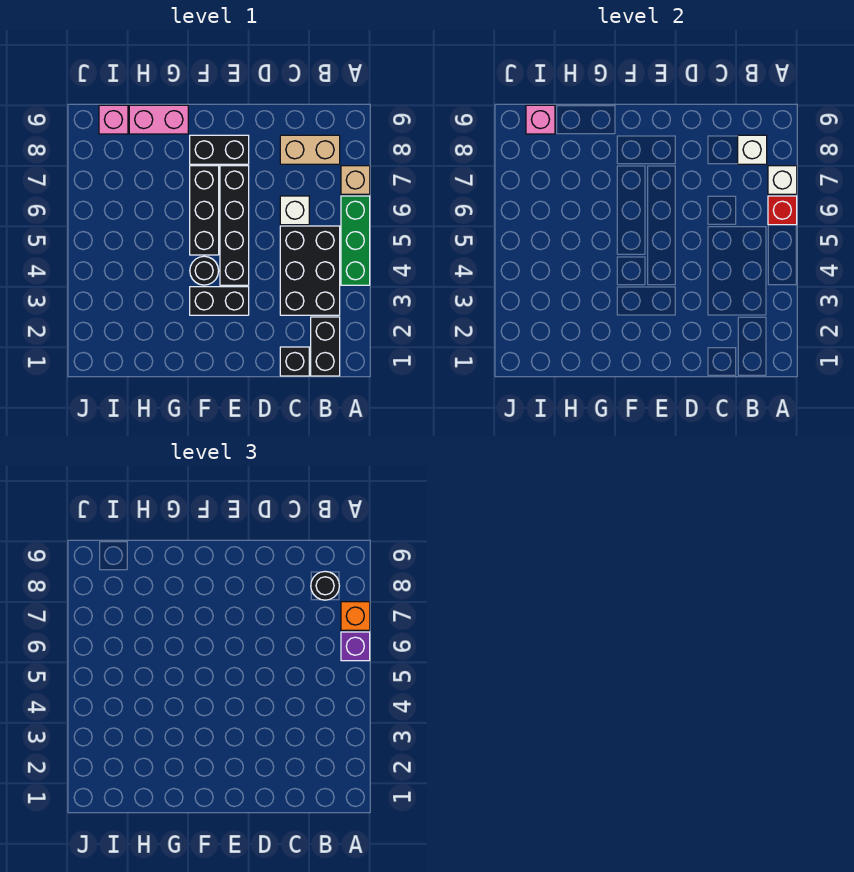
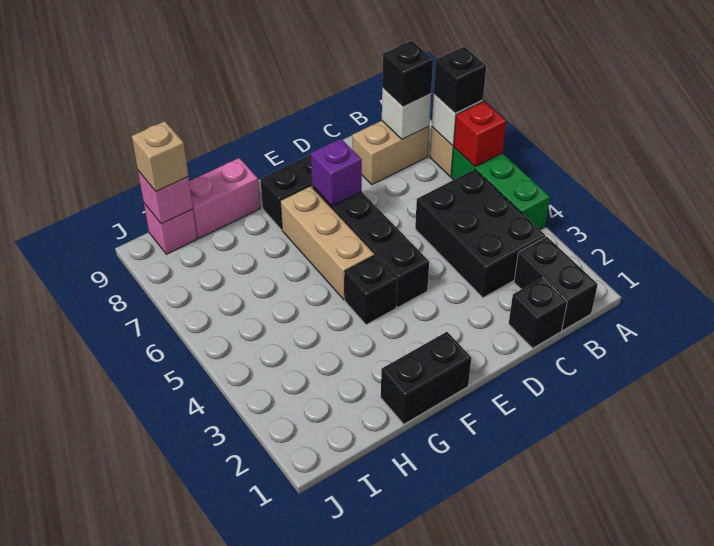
purple 1x1 brick [341,632,370,661] -> purple 1x1 brick moved to [311,139,362,206]
orange 1x1 brick [341,602,370,630] -> black 1x1 brick [434,47,486,113]
black 1x1 round brick [311,571,339,600] -> black 1x1 brick [382,41,433,107]
white 1x1 brick [280,196,309,225] -> none
black 1x2 brick [190,287,249,315] -> black 1x2 brick moved to [381,332,471,424]
black 1x1 round brick [190,256,219,285] -> black 1x1 brick [345,255,397,325]
black 1x3 brick [190,166,219,255] -> tan 1x3 brick [280,186,374,300]
none -> tan 1x1 brick [132,121,188,191]

